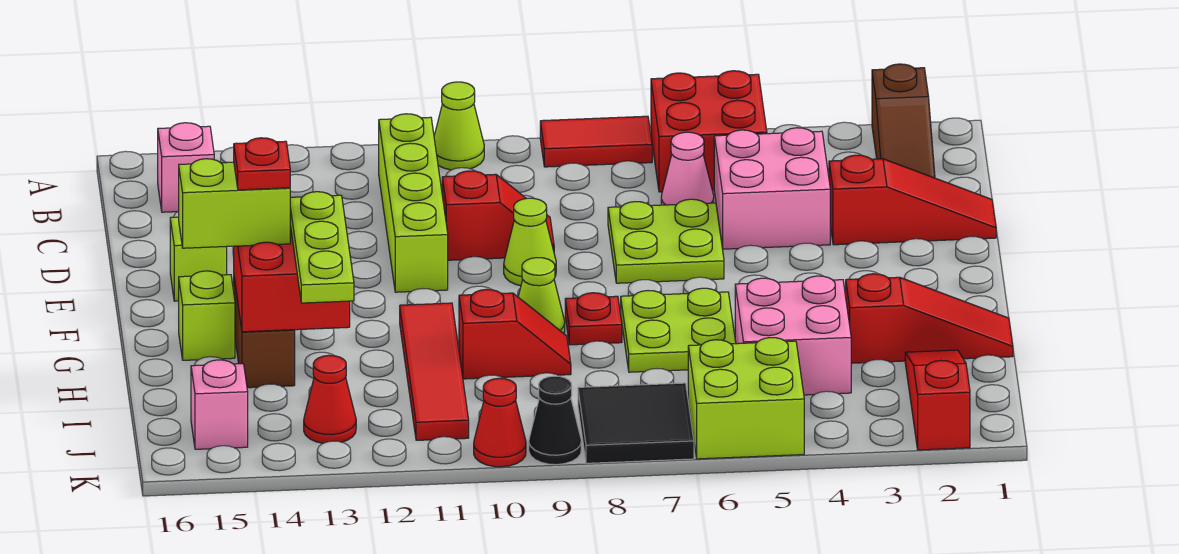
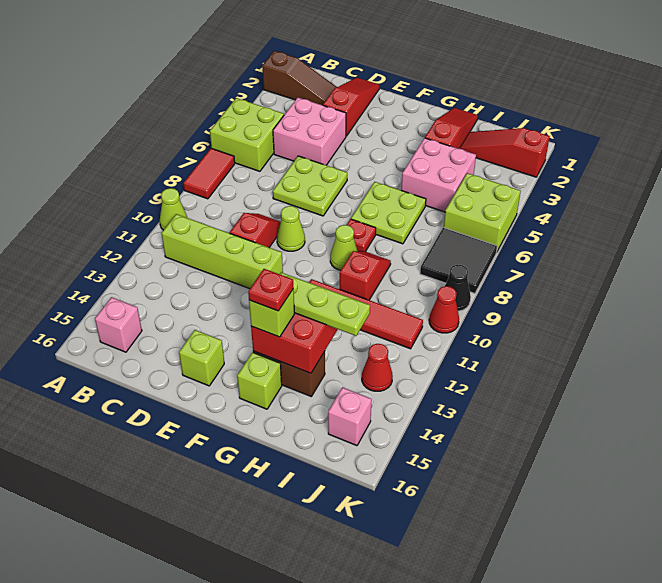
red 2x2 brick [651,71,767,192] -> lime 2x2 brick [210,98,284,171]
pink 1x1 cone [661,132,714,205] -> none
lime 1x2 brick [179,159,290,248] -> lime 1x1 brick [249,289,294,337]

